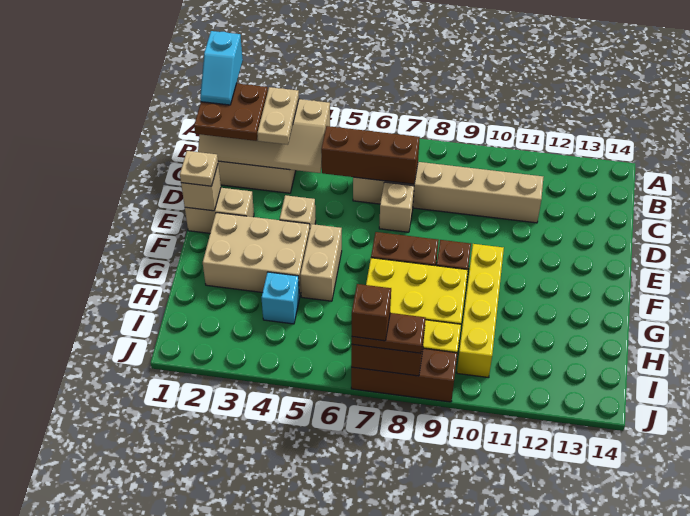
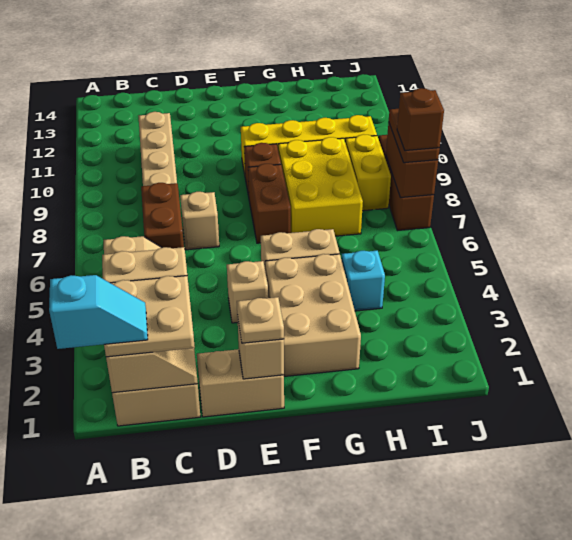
brown 2x2 plate [194,83,268,141] -> tan 2x2 plate [104,276,195,357]
brown 1x3 brick [321,126,420,184] -> brown 1x2 brick [141,183,184,248]
tan 1x2 brick [185,188,254,233] -> tan 1x2 brick turned to [197,349,284,417]

